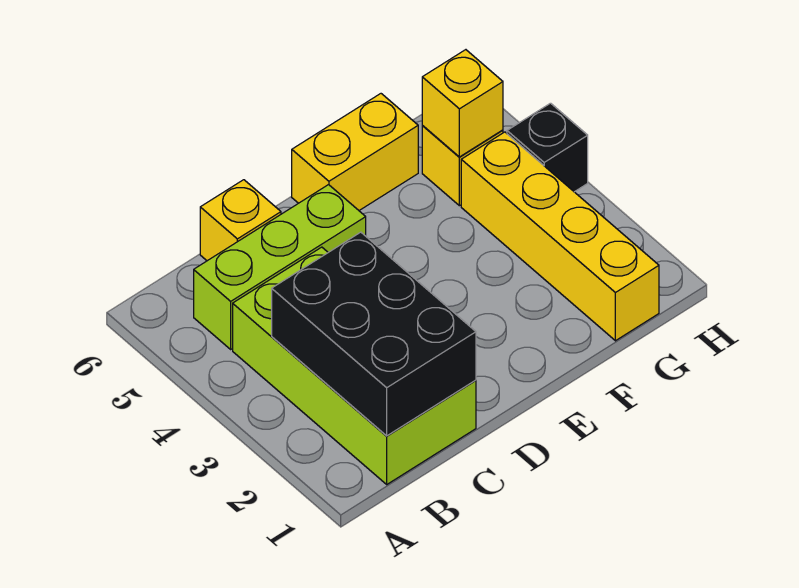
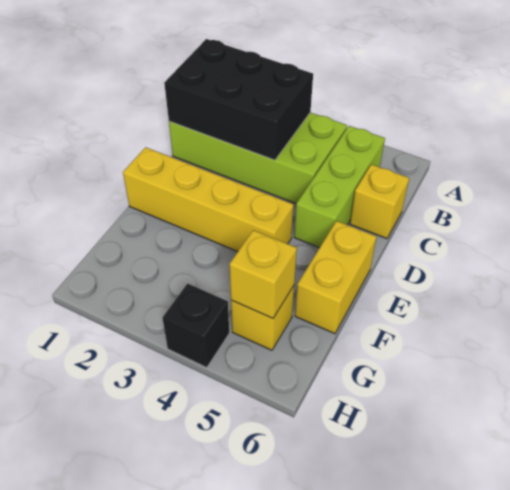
yellow 1x4 brick [461,132,659,341] -> yellow 1x4 brick moved to [123,147,293,252]

